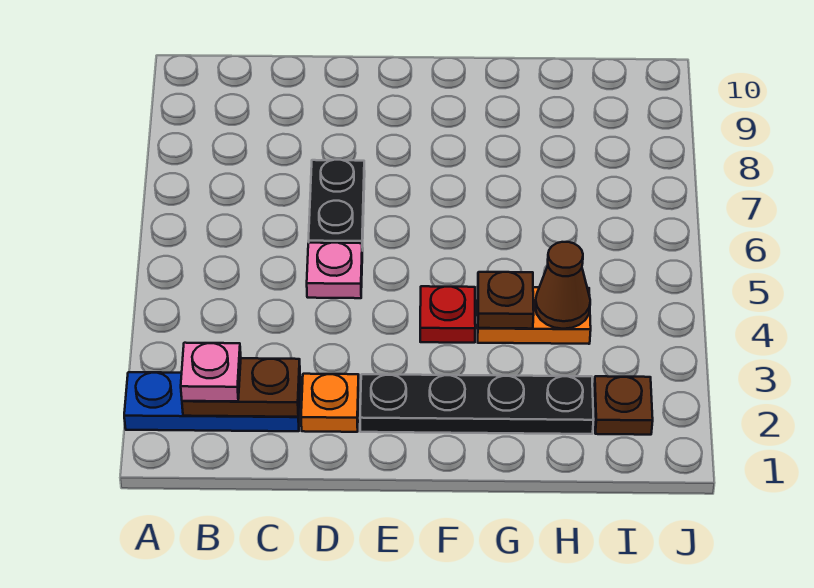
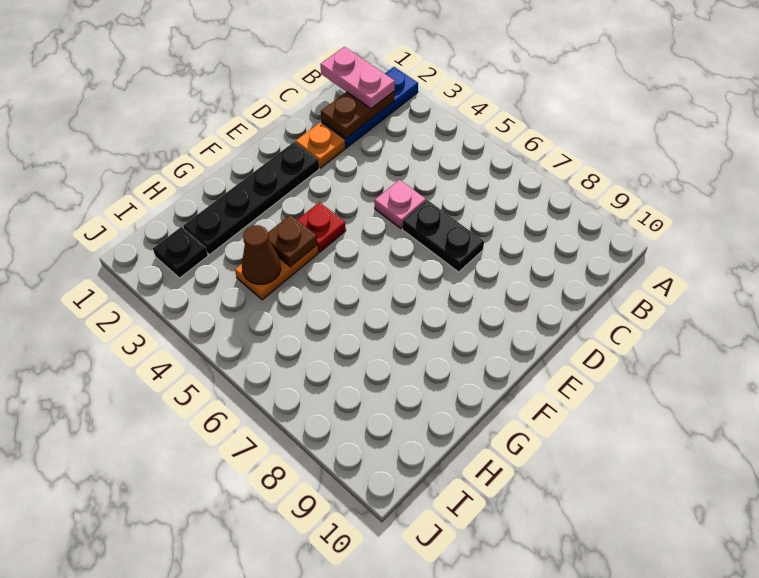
pink 1x1 plate [181,343,241,401] -> pink 1x2 plate [320,47,395,109]
brown 1x1 plate [594,376,653,435] -> black 1x1 plate [153,227,208,278]

